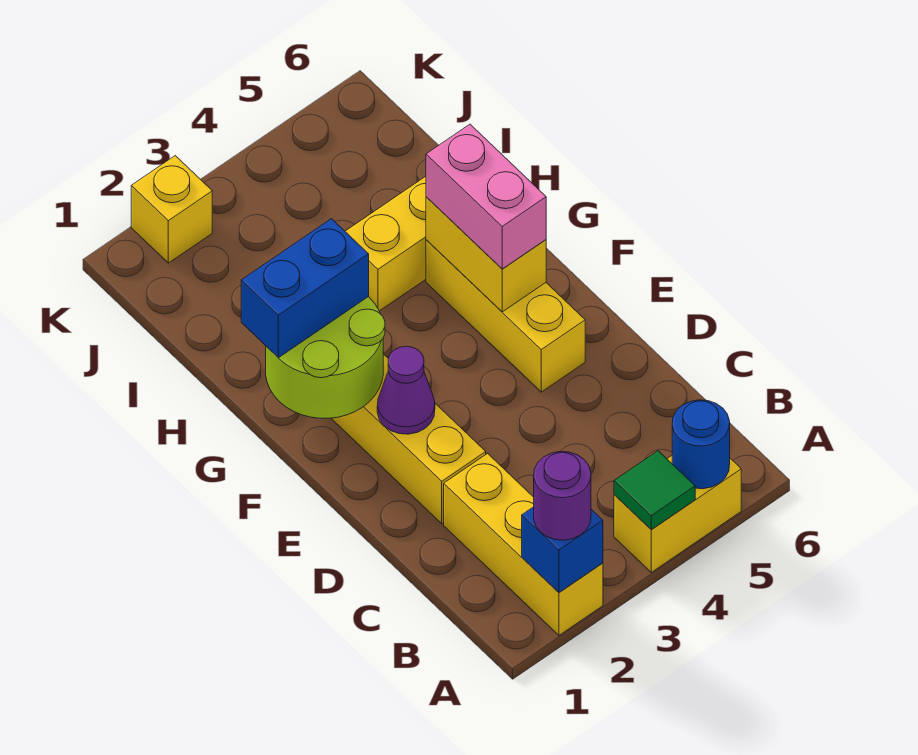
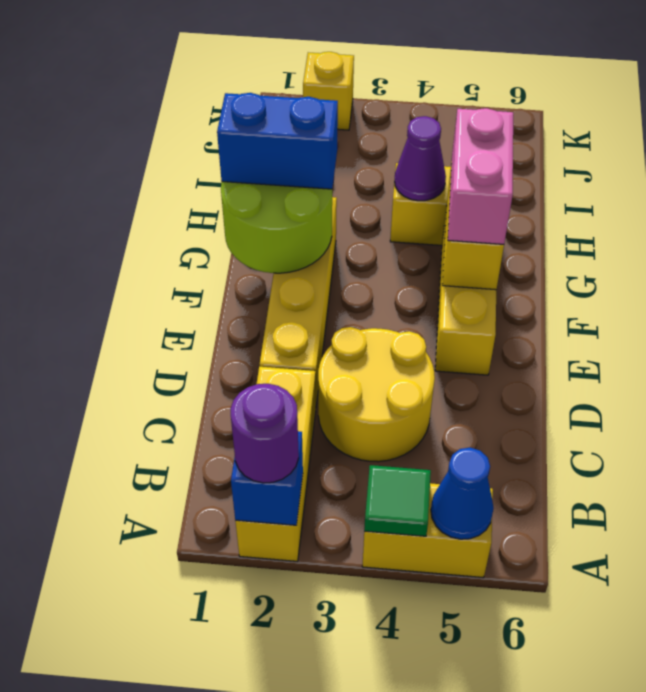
blue 1x1 round brick [672,400,730,489] -> blue 1x1 cone [431,448,494,539]
none -> yellow 2x2 round brick [318,327,435,462]
purple 1x1 cone [377,346,435,434] -> purple 1x1 cone moved to [395,116,446,201]

